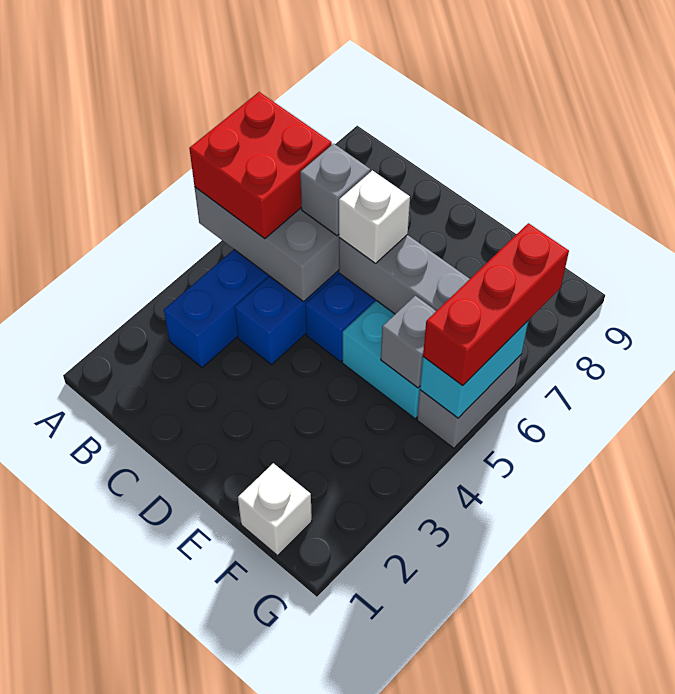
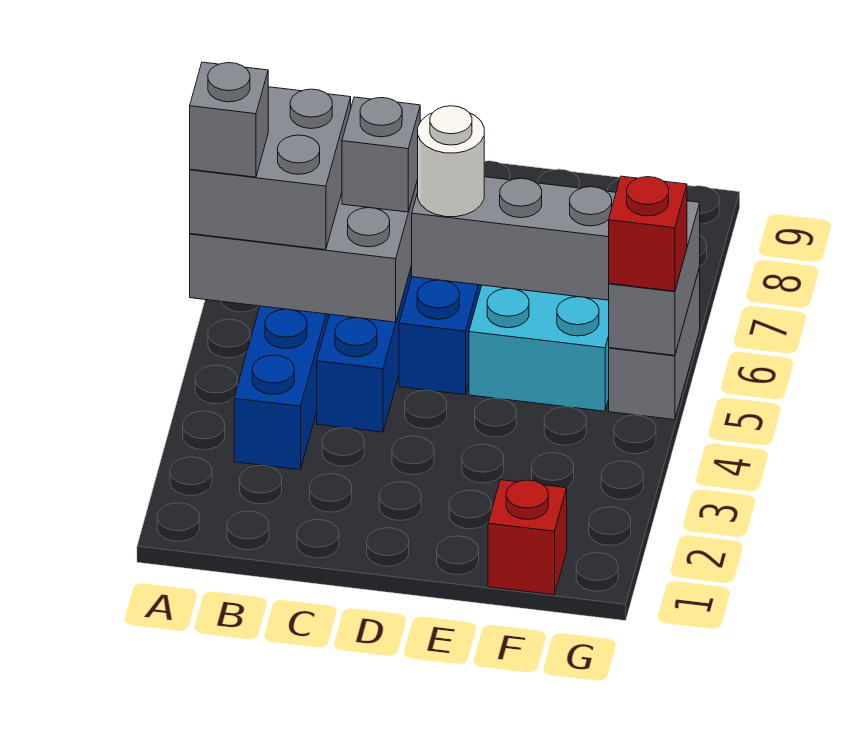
red 2x2 brick [189,92,332,239] -> grey 2x2 brick [190,87,351,250]
white 1x1 brick [339,170,410,263] -> white 1x1 round brick [418,106,484,217]
white 1x1 brick [238,463,312,556] -> red 1x1 brick [488,480,567,595]
grey 1x1 brick [381,296,436,388] -> grey 1x1 brick moved to [190,62,268,177]
cyan 1x2 brick [420,321,528,418] -> grey 1x2 brick [609,201,700,355]
red 1x3 brick [423,223,569,386] -> red 1x1 brick [609,176,687,291]

